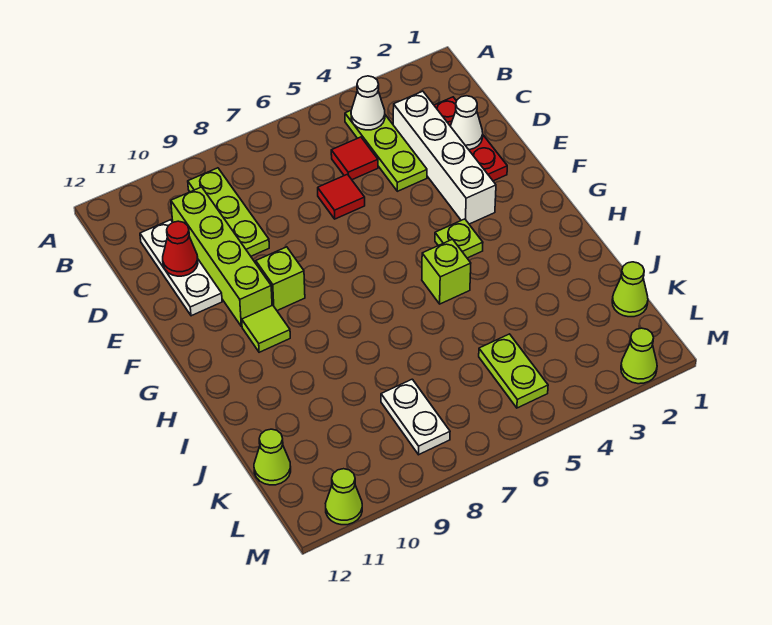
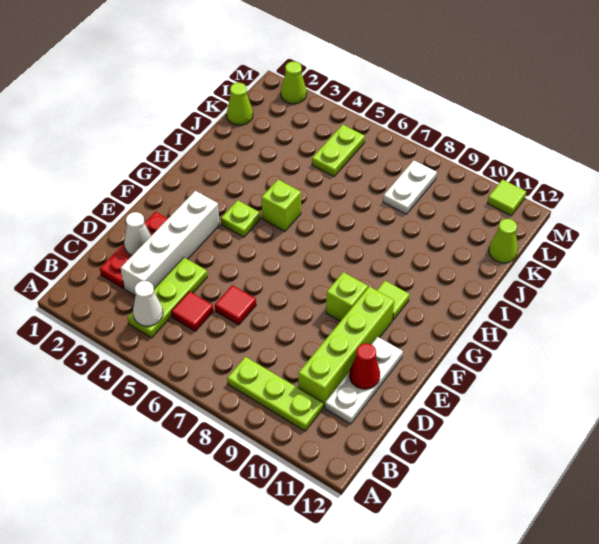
lime 1x3 plate [188,168,269,256] -> lime 1x3 plate turned to [227,357,323,431]
lime 1x1 cone [326,469,362,525] -> lime 1x1 tile [487,180,526,216]

